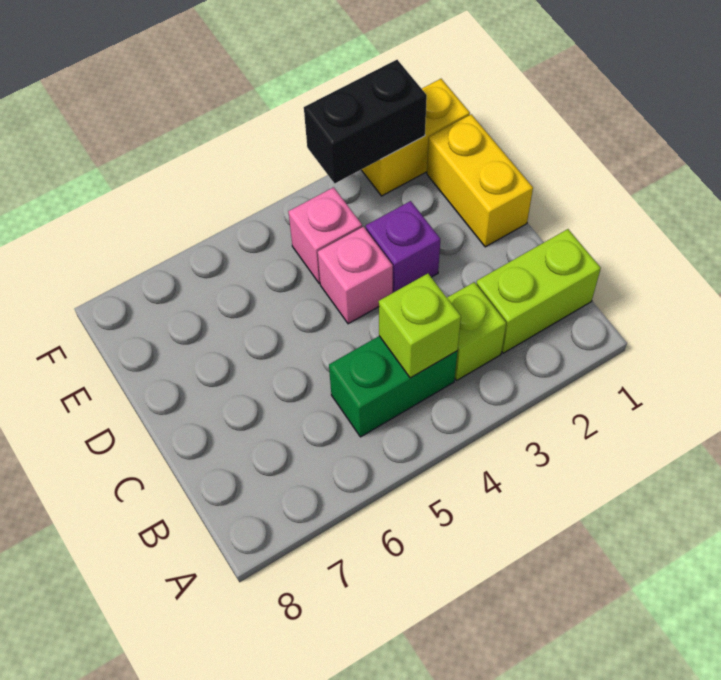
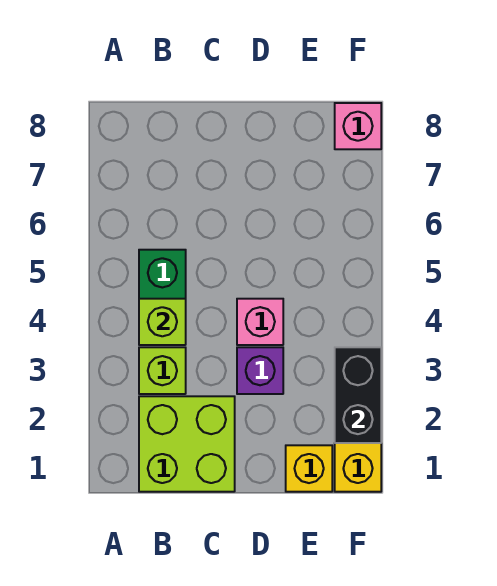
lime 1x2 brick [476,229,601,353] -> lime 2x2 brick [139,396,235,492]
yellow 1x2 brick [427,114,533,247] -> yellow 1x1 brick [286,445,332,492]
pink 1x1 brick [288,187,362,284] -> pink 1x1 brick moved to [335,103,381,149]

